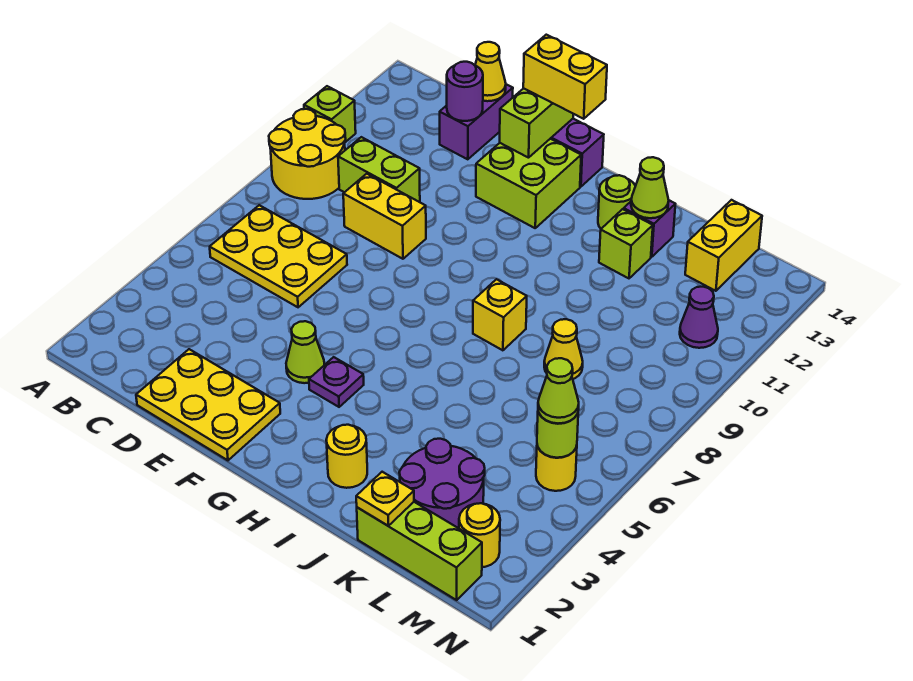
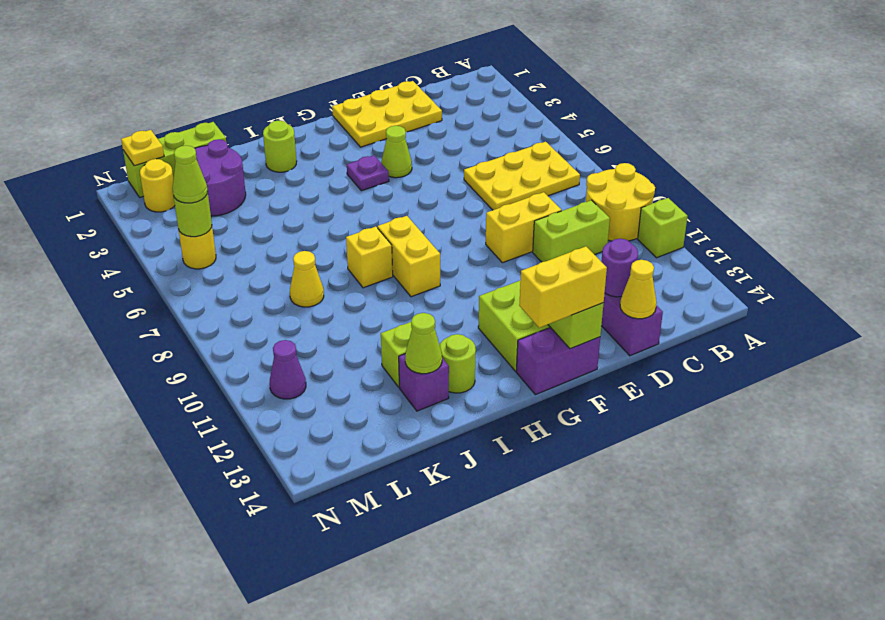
yellow 1x1 round brick [326,425,367,488] -> lime 1x1 round brick [263,121,297,172]
yellow 1x1 plate [356,472,414,526] -> yellow 1x1 plate moved to [121,130,164,166]
yellow 1x2 brick [685,200,762,291] -> yellow 1x2 brick moved to [378,216,440,297]

